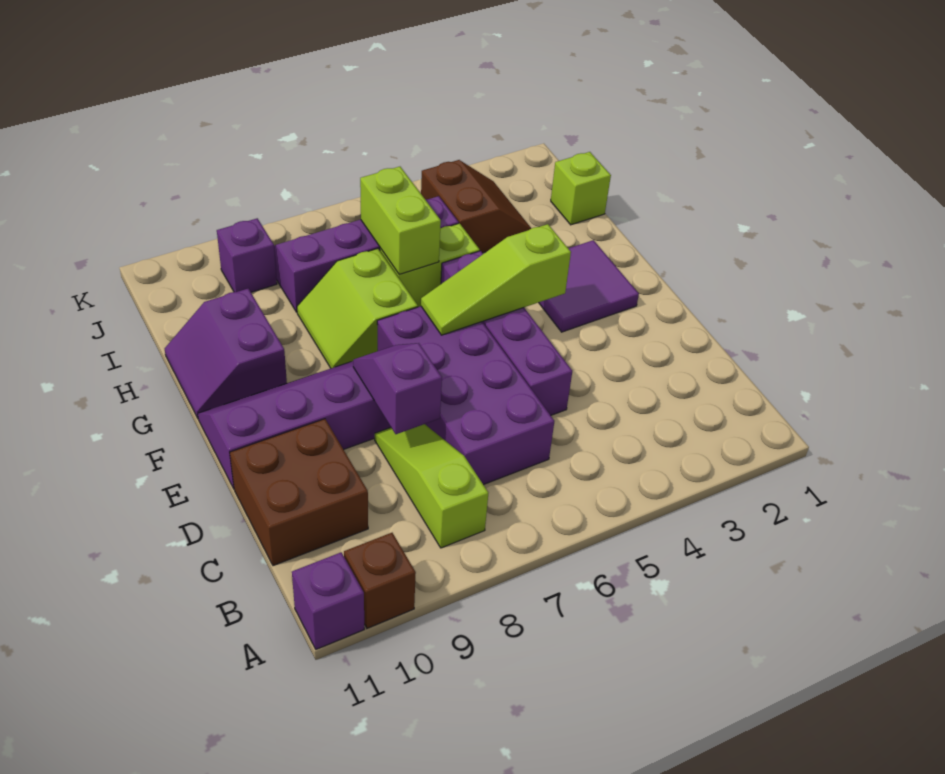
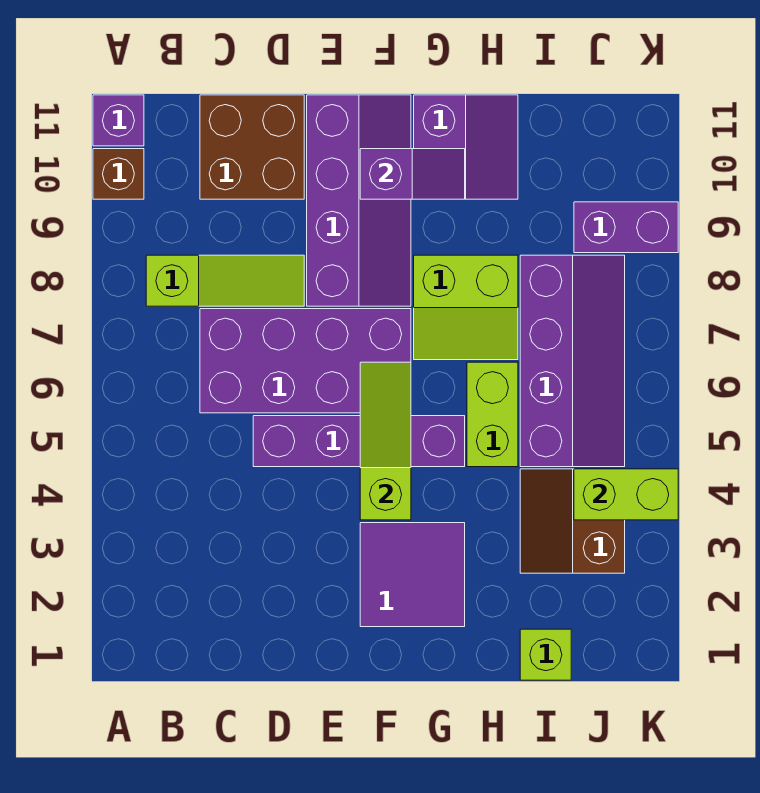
purple 1x2 slope [353,343,442,434] -> purple 1x2 slope moved to [360,149,465,199]
lime 2x2 slope [297,249,418,368] -> lime 2x2 slope turned to [414,255,518,360]
purple 2x2 slope [165,289,287,418] -> purple 2x2 slope turned to [414,95,518,199]
lime 1x2 brick [360,167,441,274] -> lime 1x2 brick moved to [574,469,678,520]
brown 2x2 slope [421,160,531,253] -> brown 2x2 slope turned to [520,469,625,573]
purple 1x1 brick [217,218,277,292] -> purple 1x2 brick [574,202,678,253]

